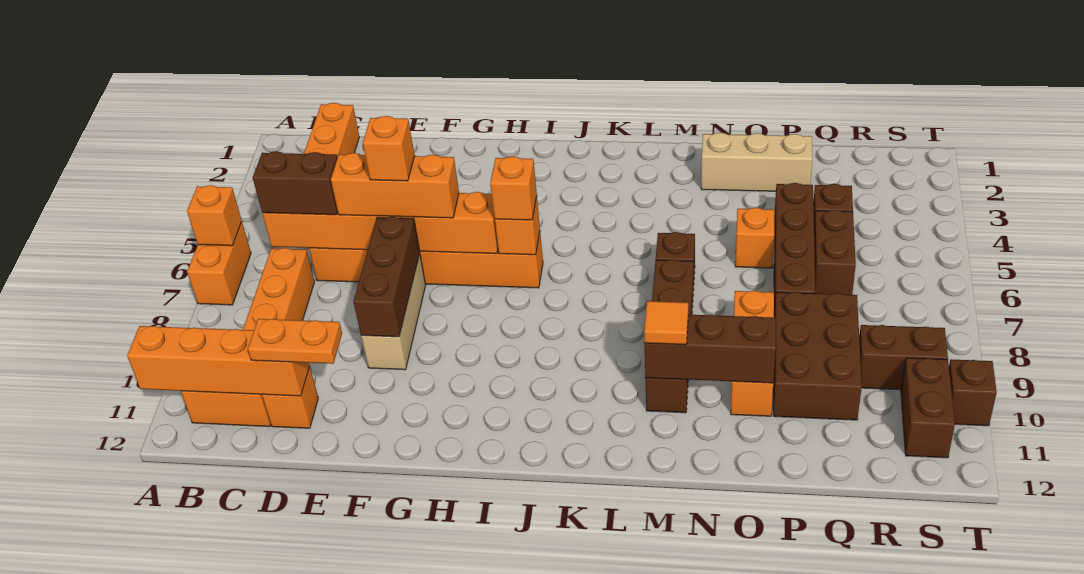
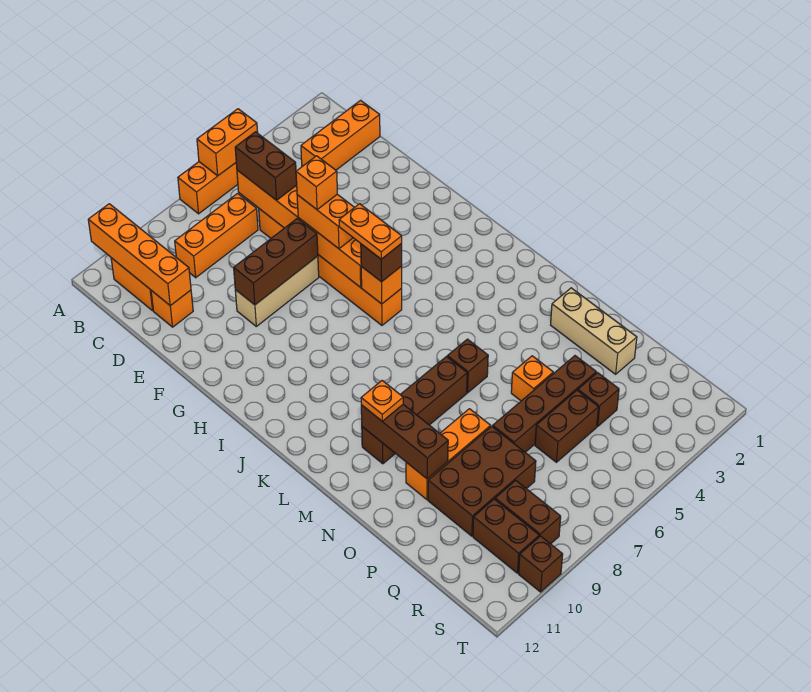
orange 1x1 brick [187,185,242,246] -> orange 1x2 brick [197,109,258,176]
orange 1x2 plate [248,319,342,364] -> orange 1x2 plate moved to [339,204,402,259]
orange 1x3 brick [331,153,459,218] -> orange 1x2 brick [297,194,355,249]
orange 1x1 brick [490,156,537,220] -> brown 1x1 brick [361,244,402,282]
orange 1x1 tile [644,301,688,345] -> orange 1x1 plate [361,381,403,421]
brown 1x2 brick [901,358,955,458] -> brown 1x2 brick turned to [473,499,539,573]

